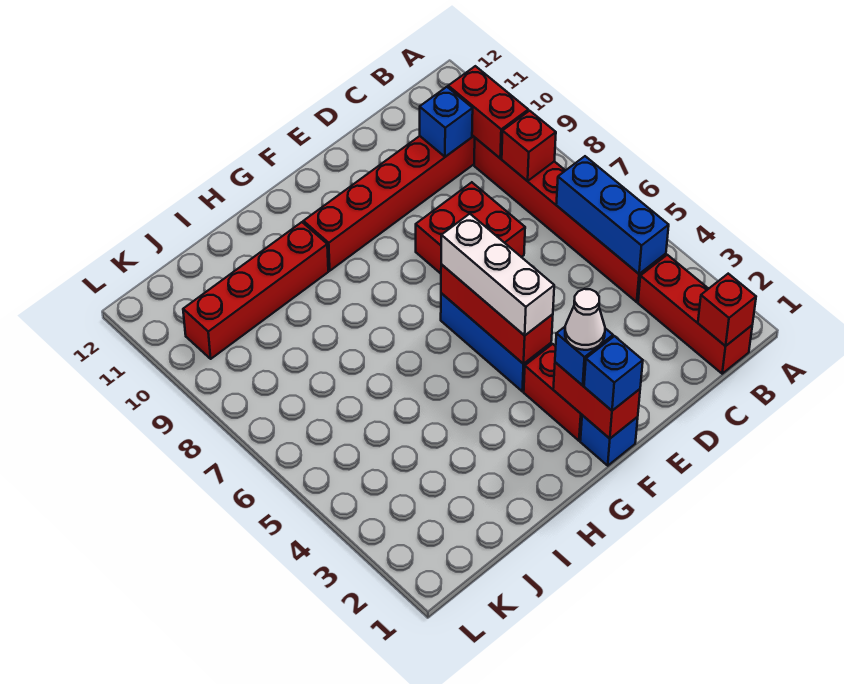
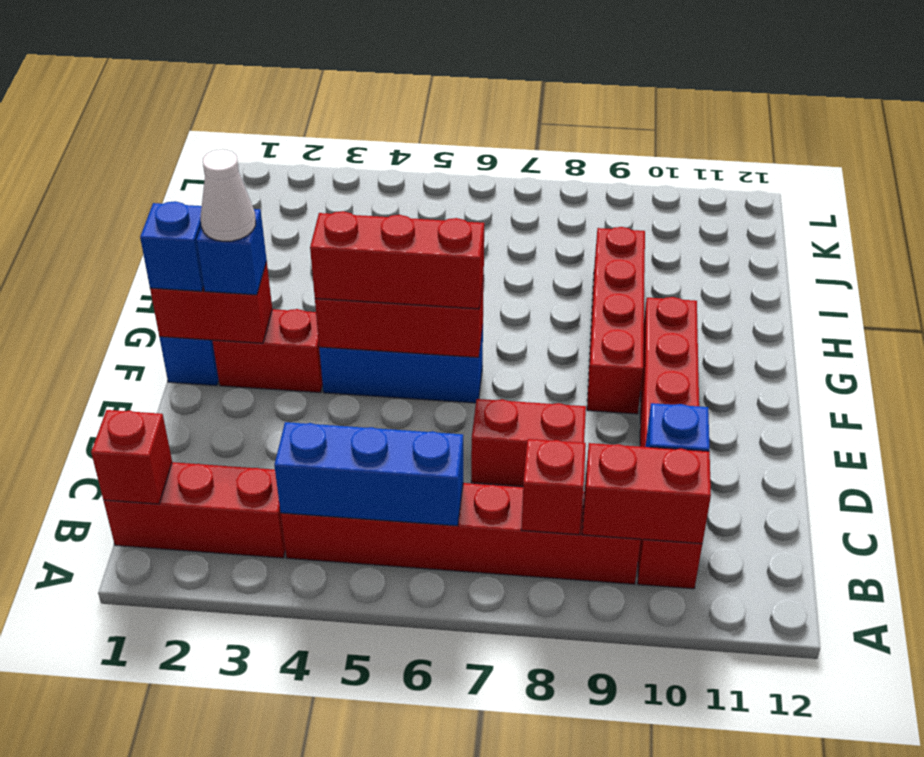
red 2x2 brick [416,182,525,274] -> red 1x2 brick [471,399,586,487]
white 1x3 brick [441,214,554,336] -> red 1x3 brick [310,211,484,309]
red 1x4 brick [183,222,328,359] -> red 1x4 brick moved to [587,227,645,414]

